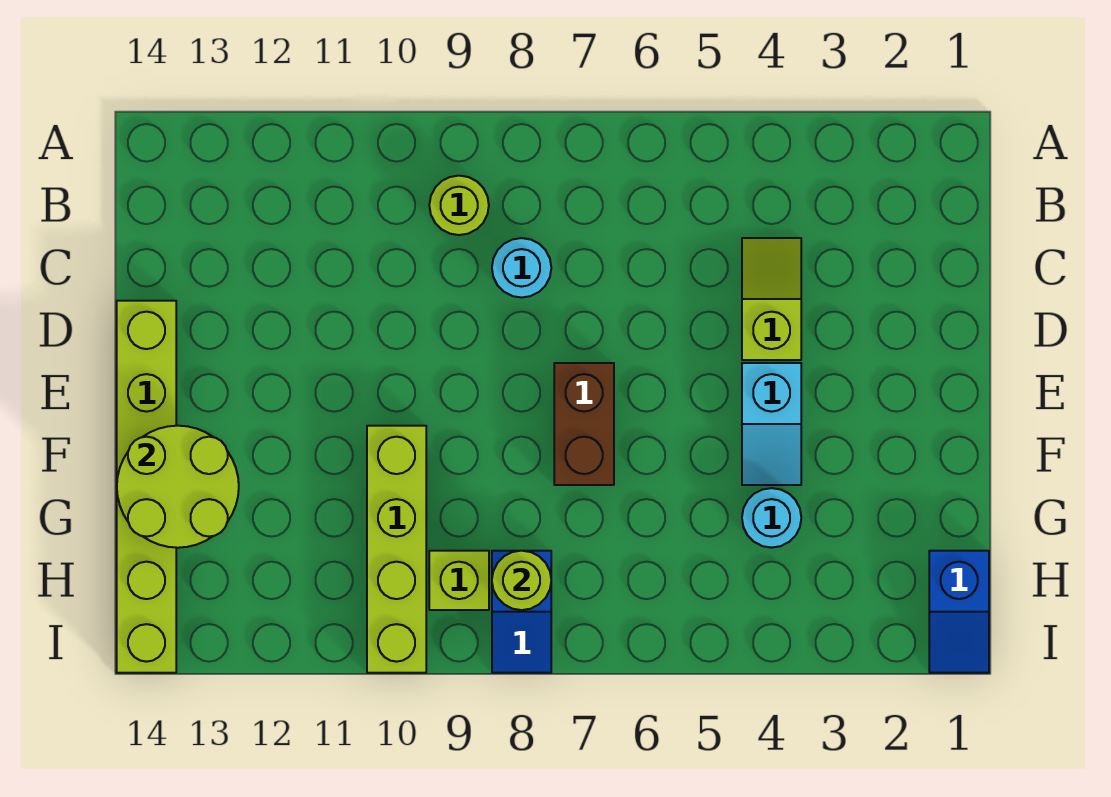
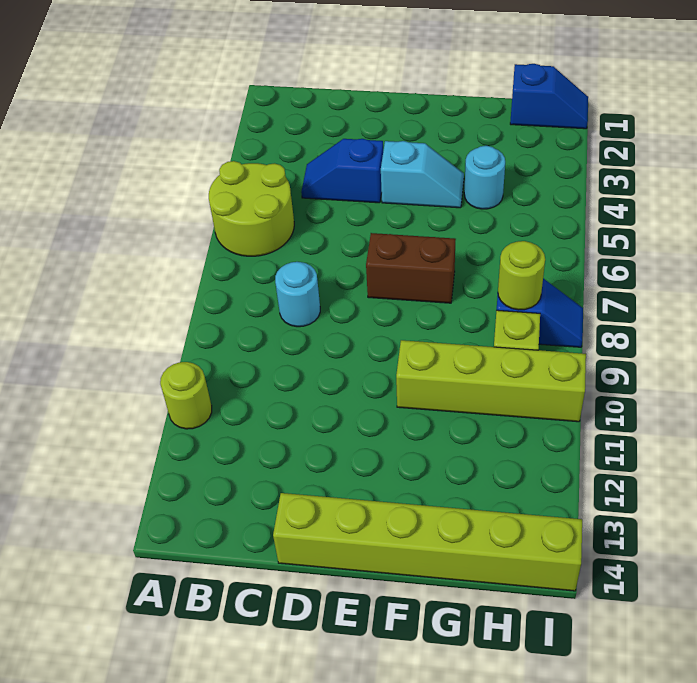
lime 1x1 round brick [429,176,489,235] -> lime 1x1 round brick moved to [160,362,212,429]
lime 1x2 slope [742,238,801,360] -> blue 1x2 slope [301,139,383,203]
lime 2x2 round brick [117,426,239,548] -> lime 2x2 round brick moved to [209,161,294,256]

